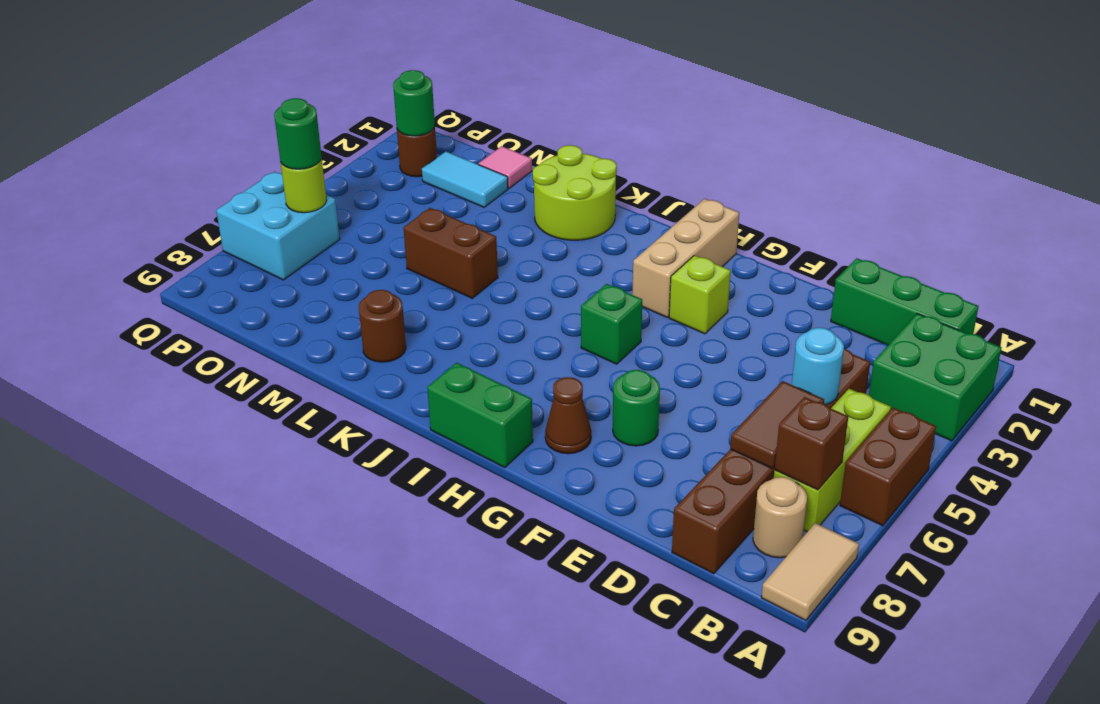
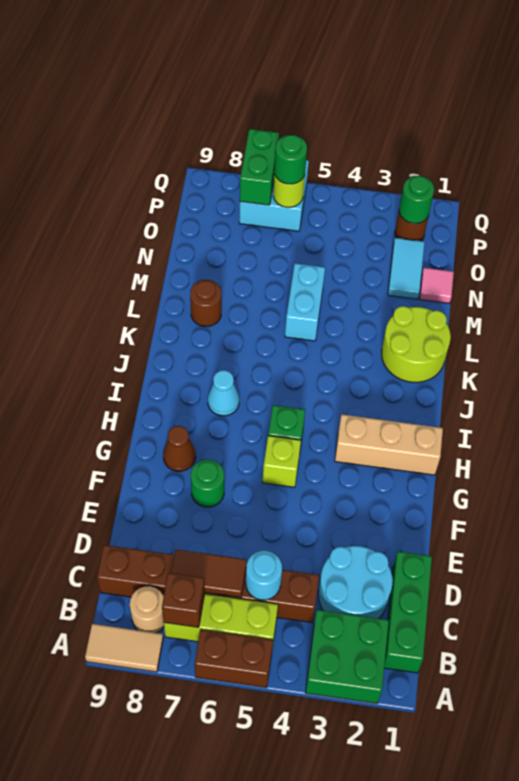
none -> cyan 2x2 round brick [318,546,393,619]
lime 1x1 brick [669,255,731,334] -> lime 1x1 brick moved to [263,436,301,487]
green 1x2 brick [427,363,533,468] -> green 1x2 brick moved to [240,129,279,205]
none -> cyan 1x1 cone [208,370,239,416]
brown 1x2 brick [403,208,498,298] -> cyan 1x2 brick [285,263,325,341]

